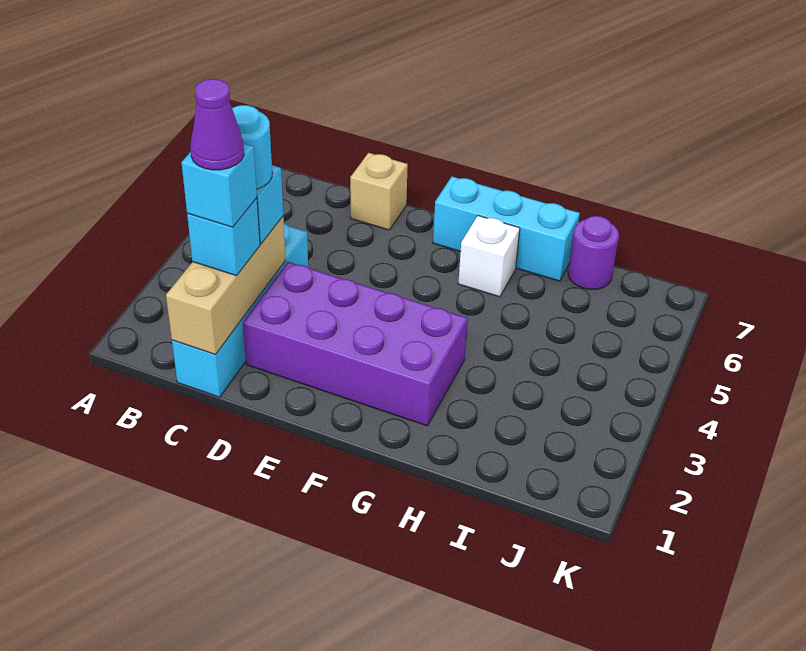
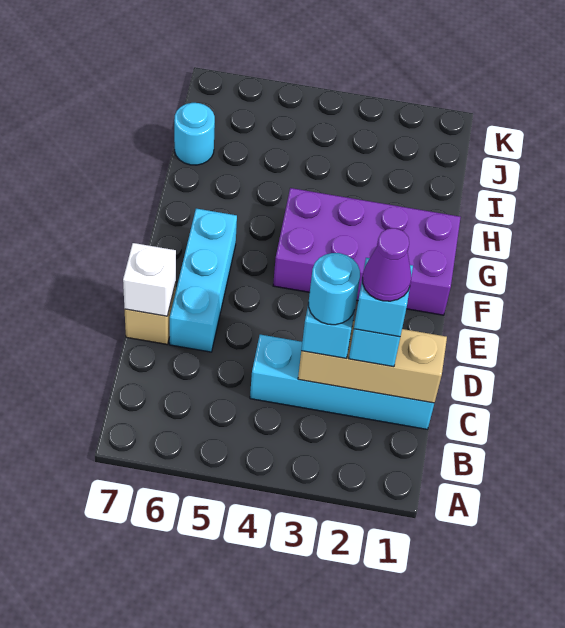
purple 2x4 brick [243,262,468,426] -> purple 2x4 brick turned to [273,188,461,315]
cyan 1x3 brick [433,177,580,281] -> cyan 1x3 brick moved to [170,209,237,352]
white 1x1 brick [458,216,520,297] -> white 1x1 brick moved to [123,243,176,316]
purple 1x1 round brick [568,216,619,289] -> cyan 1x1 round brick [174,103,215,165]

